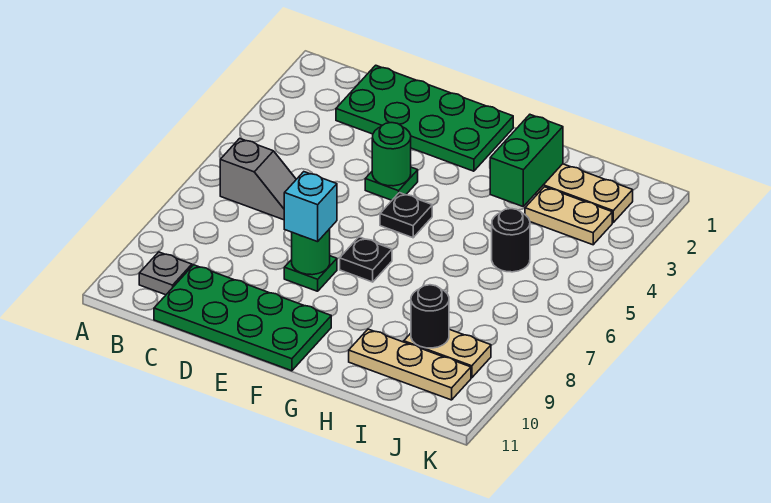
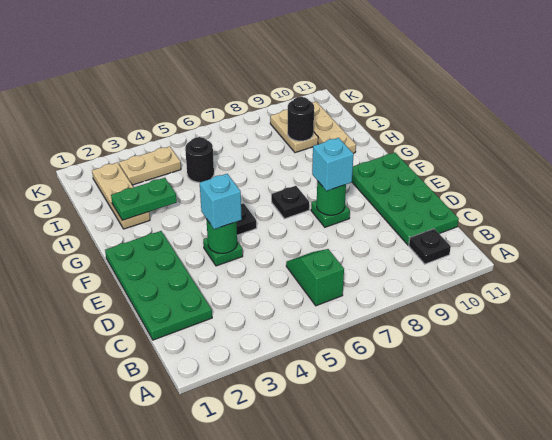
grey 1x2 slope [220,138,296,220] -> green 1x2 slope [286,249,344,306]
grey 1x1 plate [139,252,192,295] -> black 1x1 plate [409,229,451,264]
none -> cyan 1x1 brick [200,174,242,229]
green 1x2 brick [490,115,563,206] -> green 1x2 plate [111,178,177,220]
tan 1x2 plate [525,187,612,245] -> tan 1x2 plate turned to [119,146,181,185]

